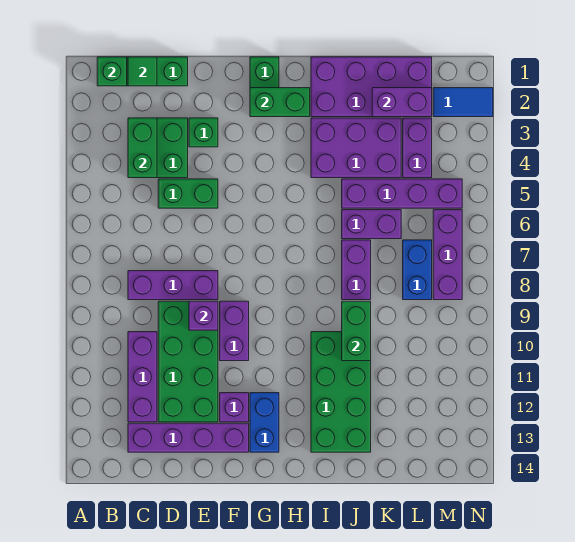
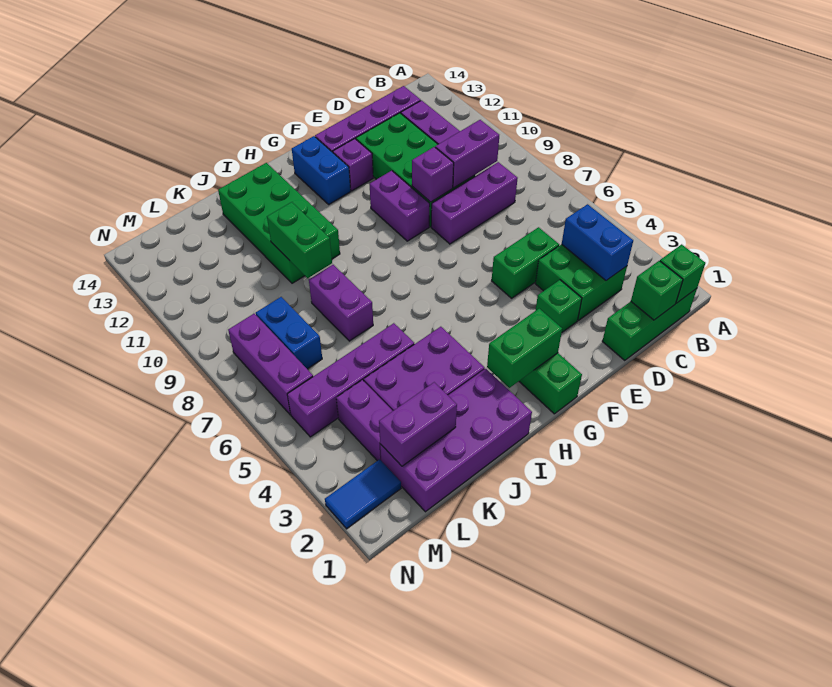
green 1x1 tile [128,57,157,86] -> green 1x1 brick [631,261,683,320]
green 1x2 brick [128,118,157,178] -> blue 1x2 brick [562,204,633,281]
purple 1x2 brick [342,210,401,239] -> purple 1x2 brick moved to [435,120,499,188]

